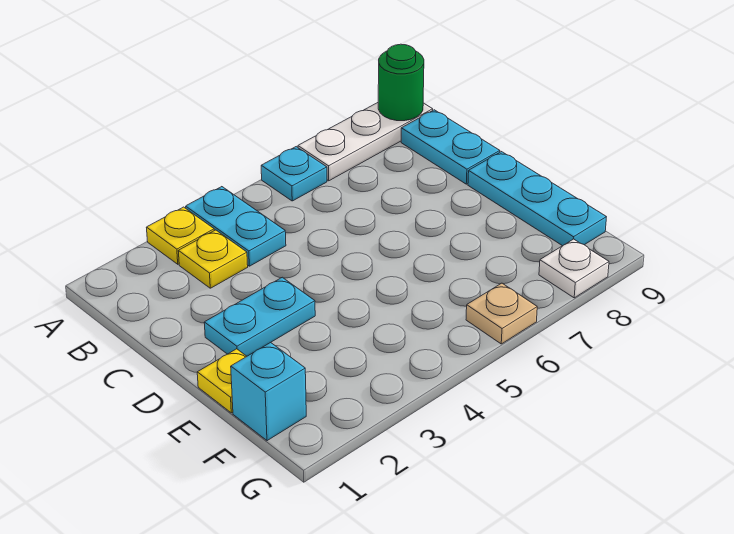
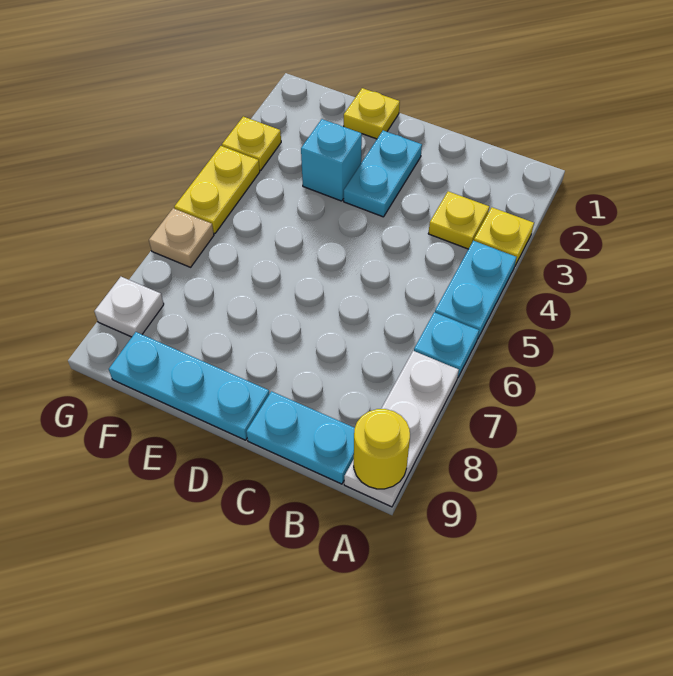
cyan 1x2 plate [186,187,286,266] -> cyan 1x2 plate turned to [435,241,516,339]
green 1x1 round brick [378,44,424,121] -> yellow 1x1 round brick [354,409,410,489]
cyan 1x1 brick [231,343,306,441] -> cyan 1x1 brick moved to [301,119,362,201]
none -> yellow 1x1 plate [222,117,281,170]
none -> yellow 1x2 plate [174,146,260,234]

